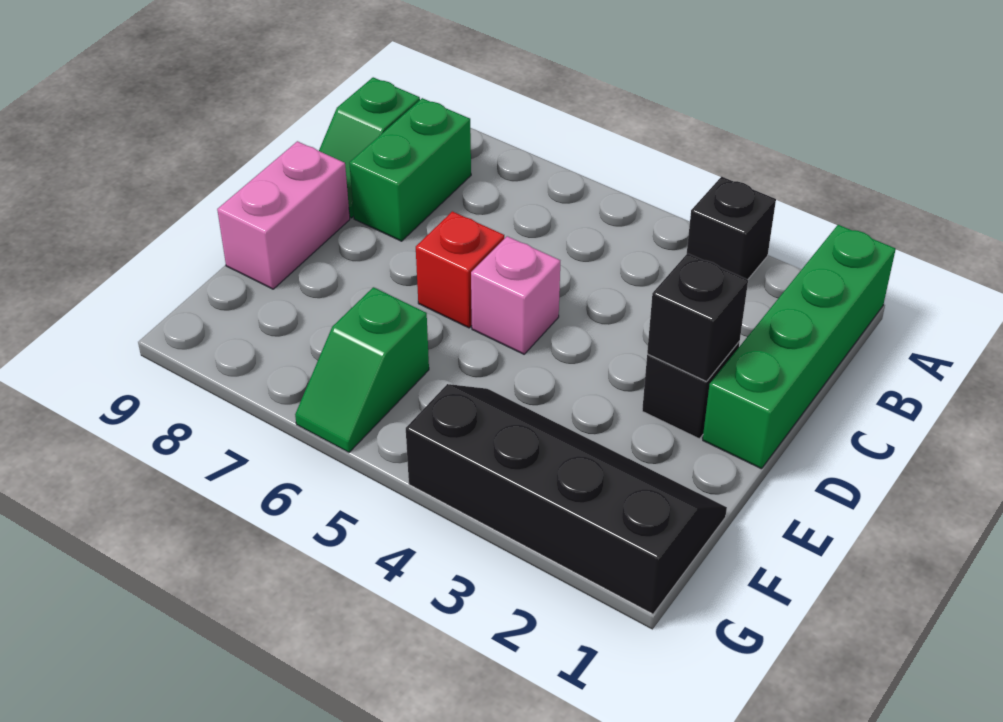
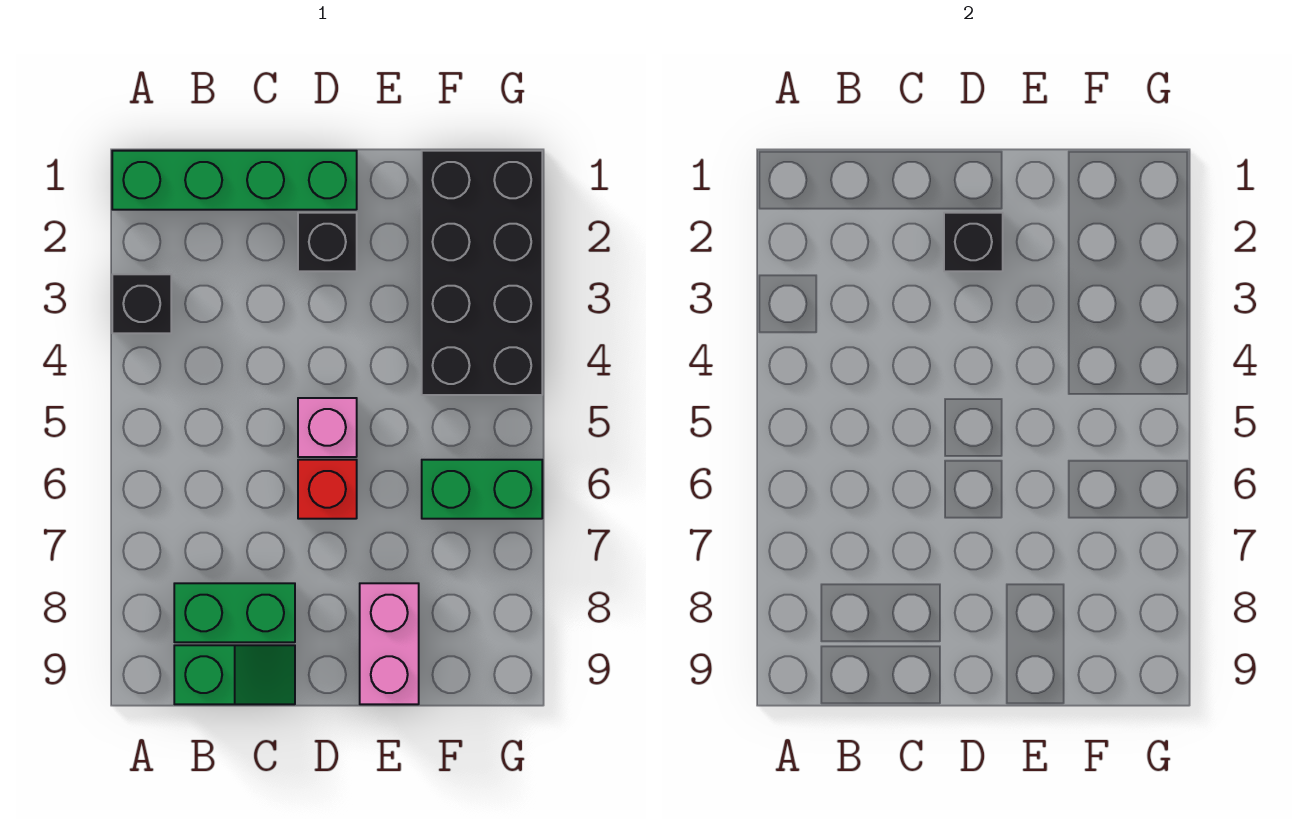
pink 1x2 brick [217,141,350,289] -> pink 1x2 brick turned to [360,583,419,704]
black 2x4 slope [406,384,727,614] -> black 2x4 brick [422,151,542,395]
green 1x2 slope [295,287,429,452] -> green 1x2 brick [422,460,542,519]

